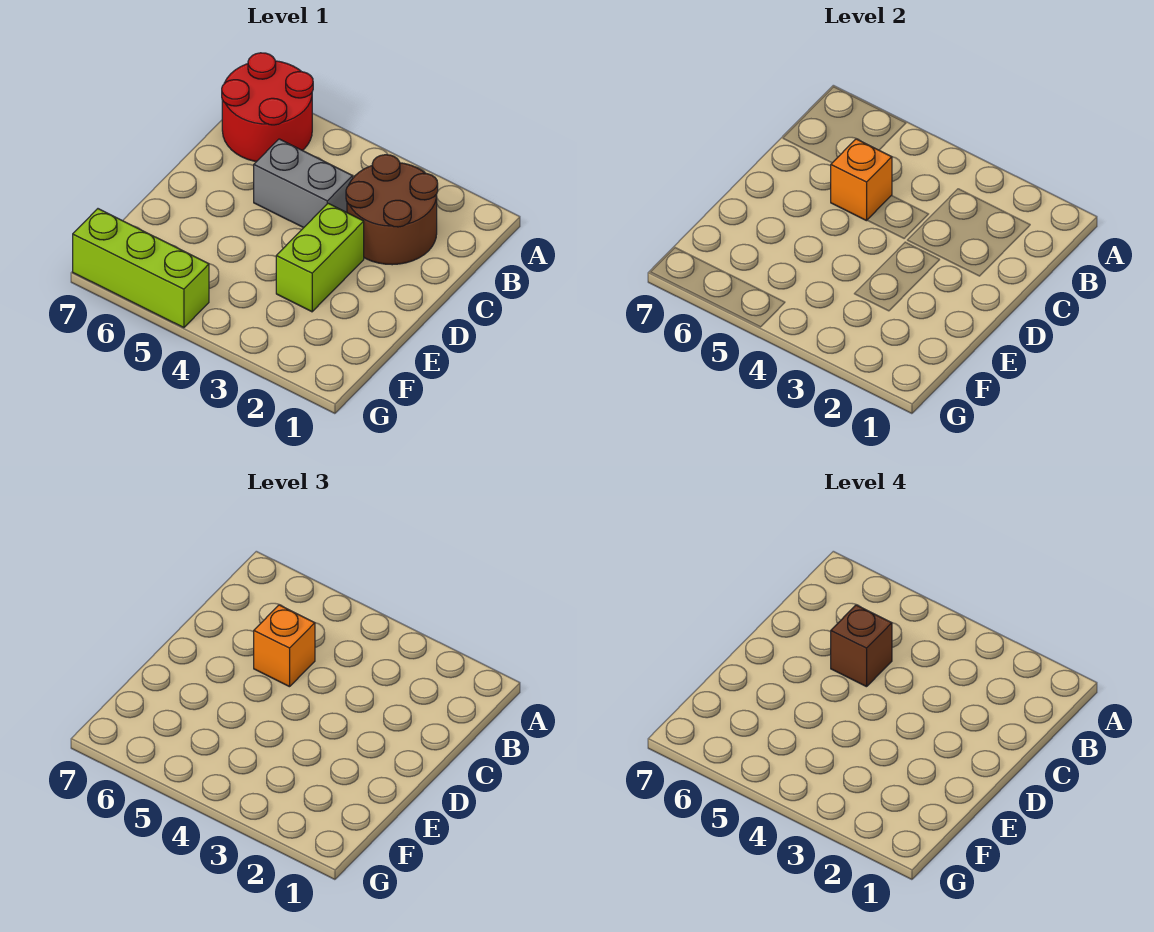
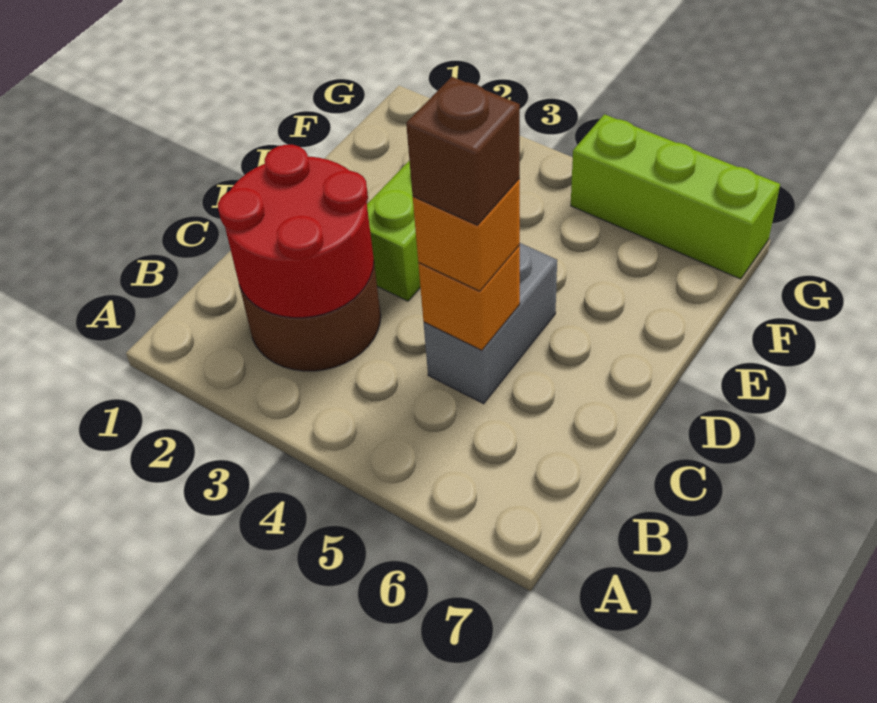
red 2x2 round brick [222,53,313,162] -> red 2x2 round brick moved to [218,145,374,318]
grey 1x2 brick [254,139,353,228] -> grey 1x2 brick turned to [424,243,557,404]

